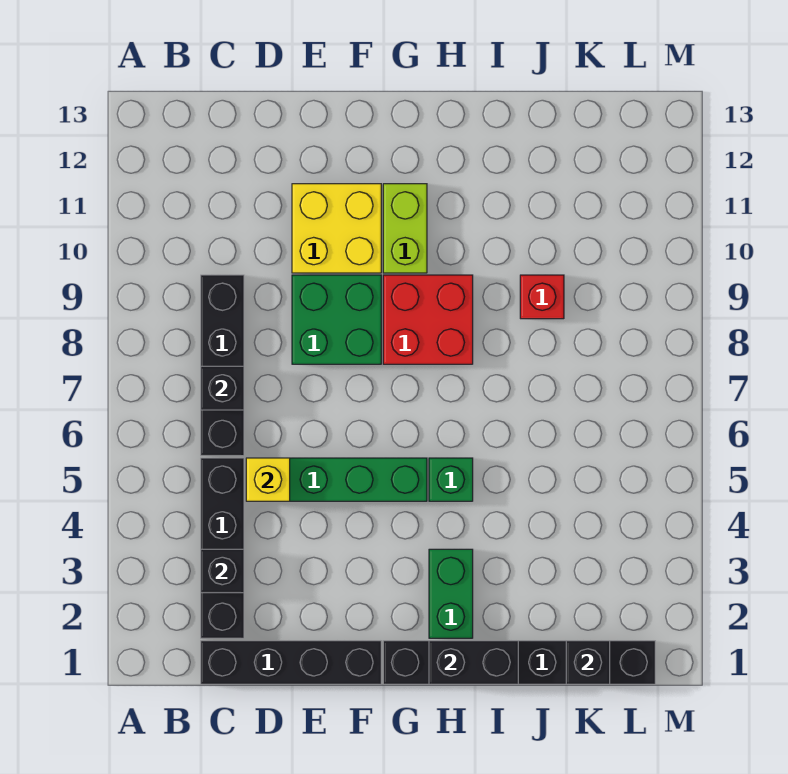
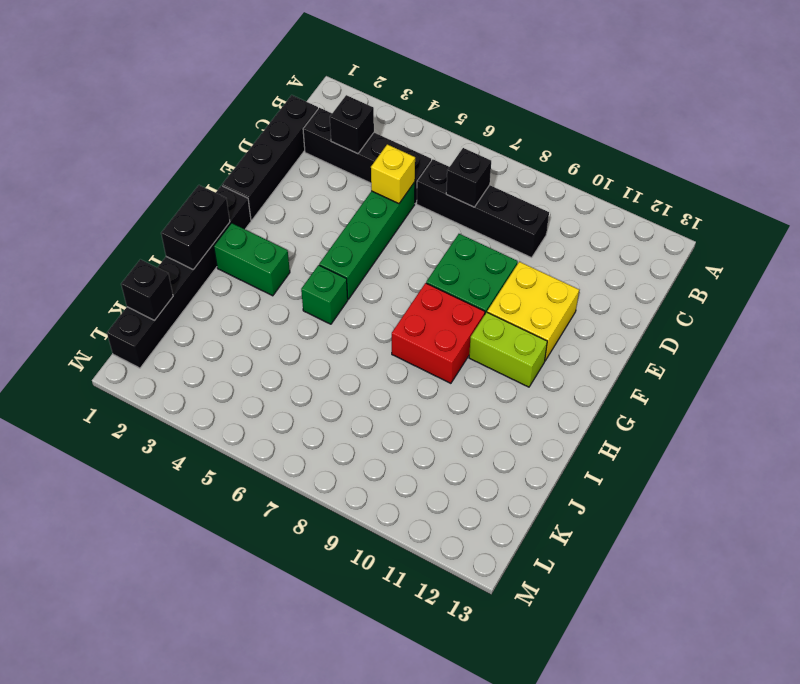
red 1x1 brick [520,275,564,319] -> none

